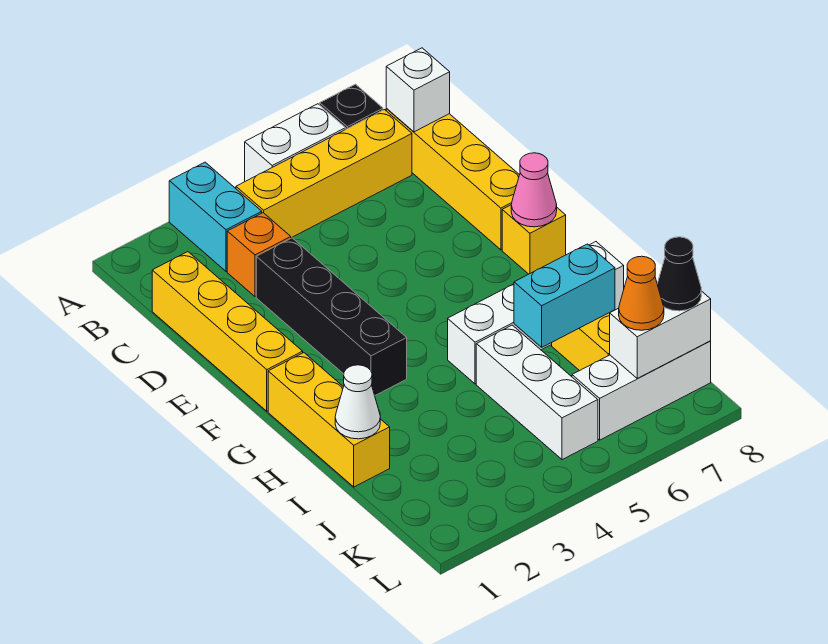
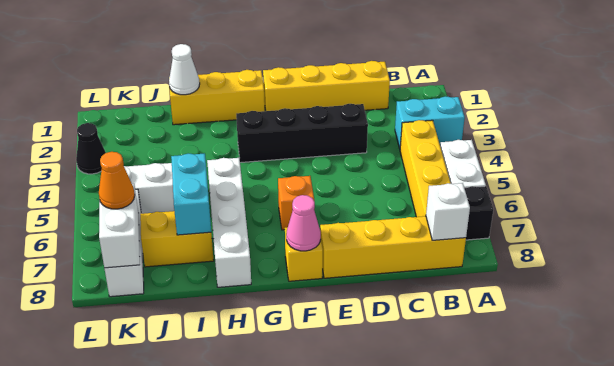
orange 1x1 brick [227,213,291,297] -> orange 1x1 brick moved to [278,176,314,230]
black 1x1 cone [657,237,701,311] -> black 1x1 cone moved to [76,123,106,174]

